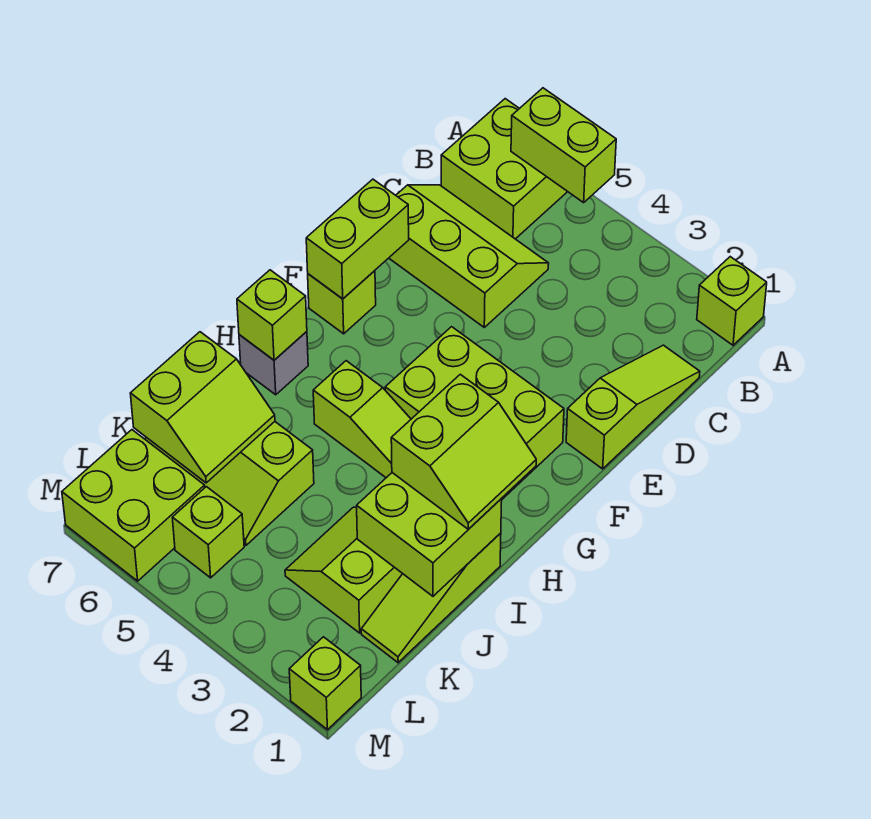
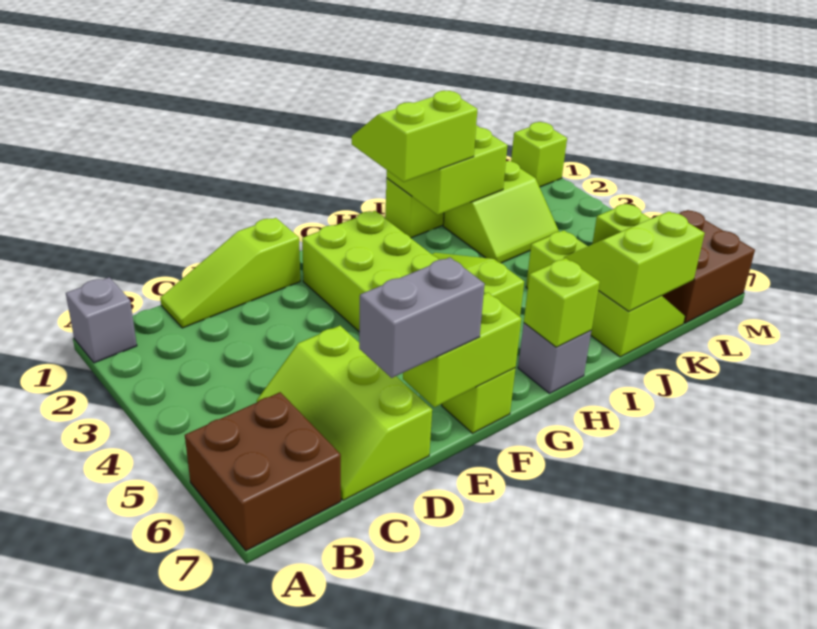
lime 1x1 brick [697,257,767,345] -> grey 1x1 brick [66,277,137,363]
lime 1x2 brick [511,88,616,203] -> none
lime 2x2 brick [441,99,567,239] -> brown 2x2 brick [185,392,341,551]
none -> grey 1x2 brick [359,257,485,378]
lime 2x2 brick [62,430,205,581] -> brown 2x2 brick [662,210,755,323]

